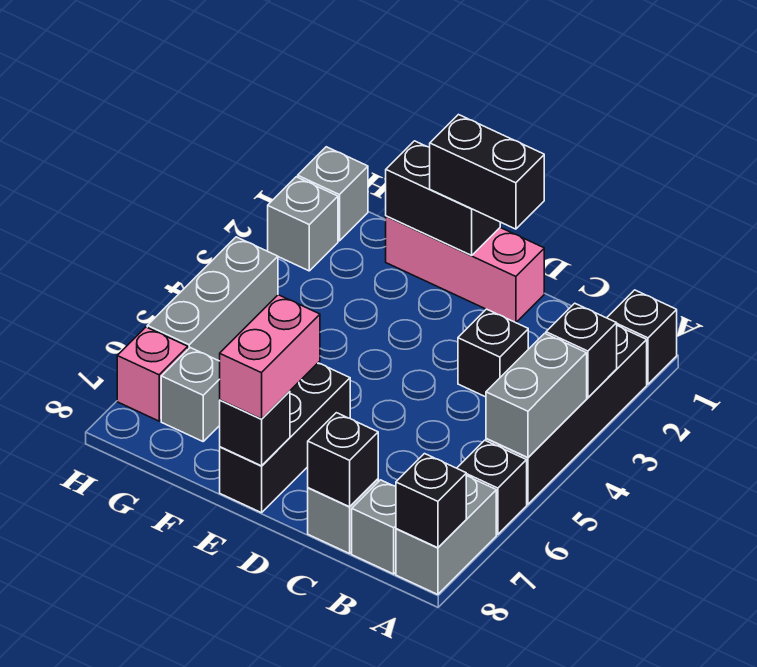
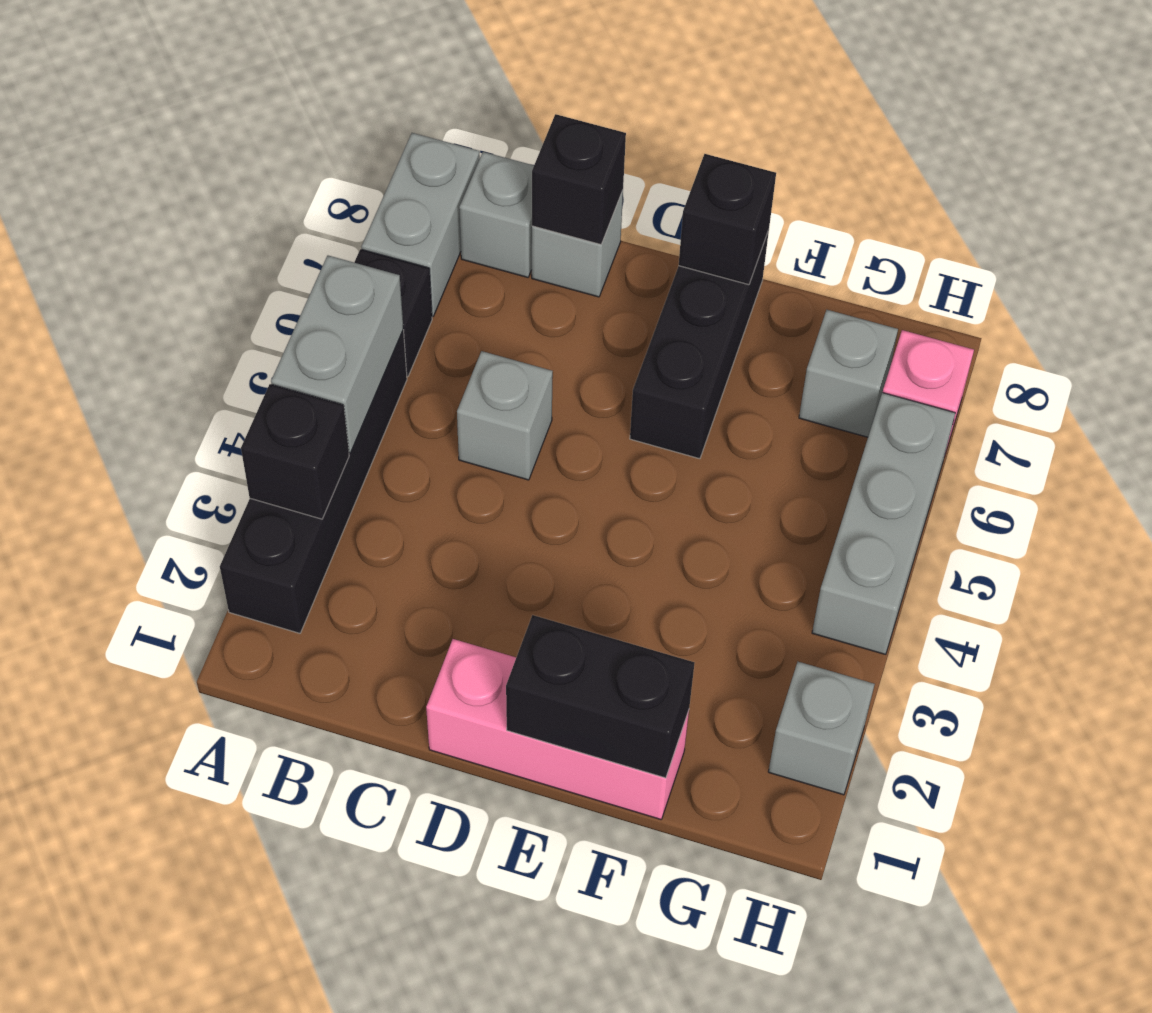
black 1x1 brick [607,290,677,384] -> none
black 1x1 brick [396,454,466,548] -> none
black 1x1 brick [458,309,528,397] -> none
black 1x2 brick [430,115,544,229] -> none
pink 1x2 brick [220,295,320,419] -> none
grey 1x1 brick [298,147,368,241] -> grey 1x1 brick moved to [457,351,553,480]

